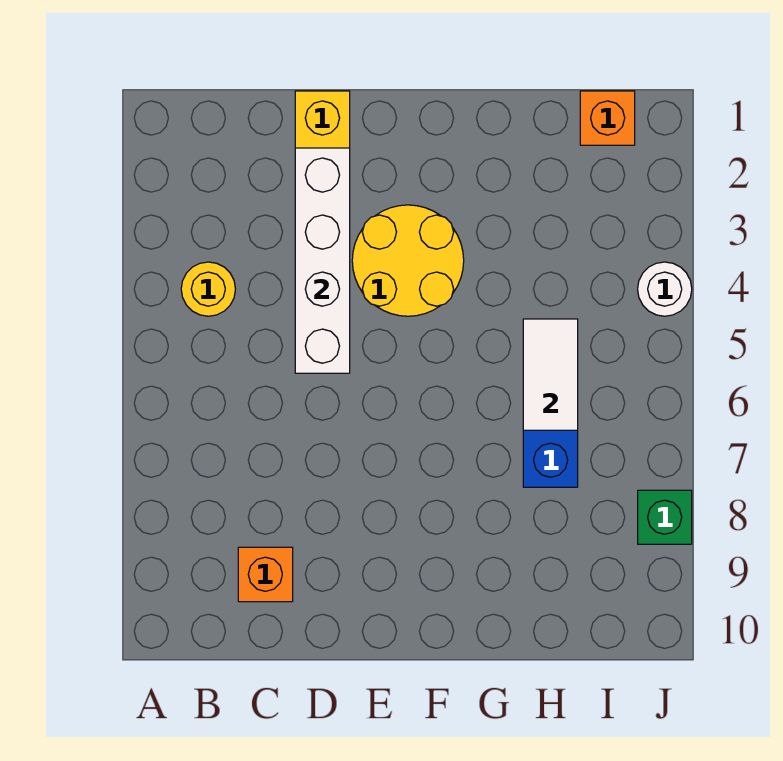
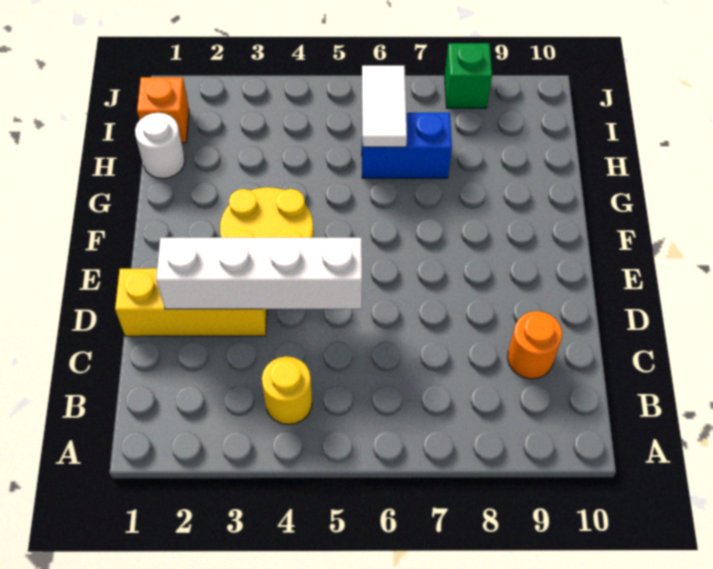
orange 1x1 brick [238,547,293,602] -> orange 1x1 round brick [508,311,562,379]
white 1x2 tile [523,319,578,430] -> white 1x2 tile turned to [362,66,407,147]
white 1x1 round brick [638,262,692,316] -> white 1x1 round brick moved to [135,113,185,179]

